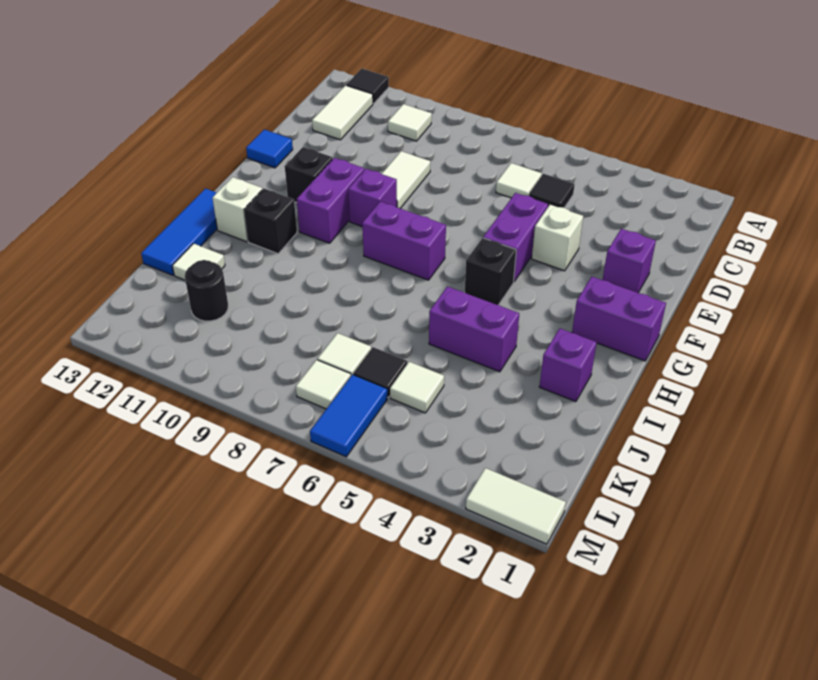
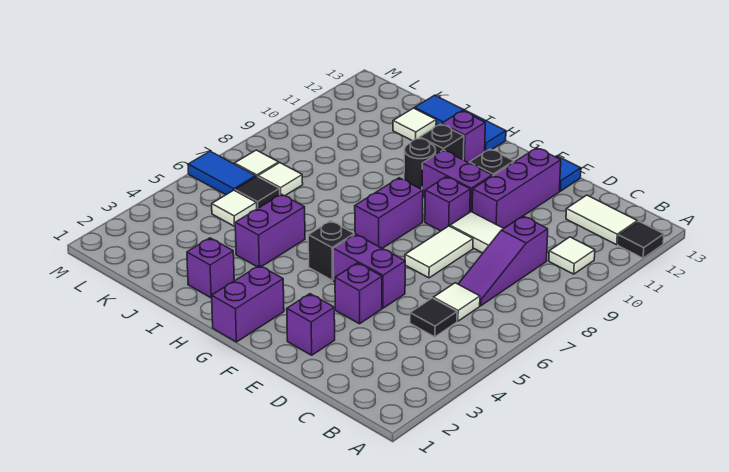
none -> purple 1x3 slope [459,216,548,306]
white 1x1 brick [532,205,583,271] -> purple 1x1 brick [335,263,382,324]
none -> purple 1x3 brick [472,148,561,228]
white 1x1 brick [213,177,262,242] -> purple 1x1 brick [442,111,485,163]
black 1x1 round brick [185,260,228,321] -> black 1x1 round brick moved to [404,139,436,189]
white 1x2 tile [466,468,566,544] -> white 1x2 tile moved to [405,226,473,278]

